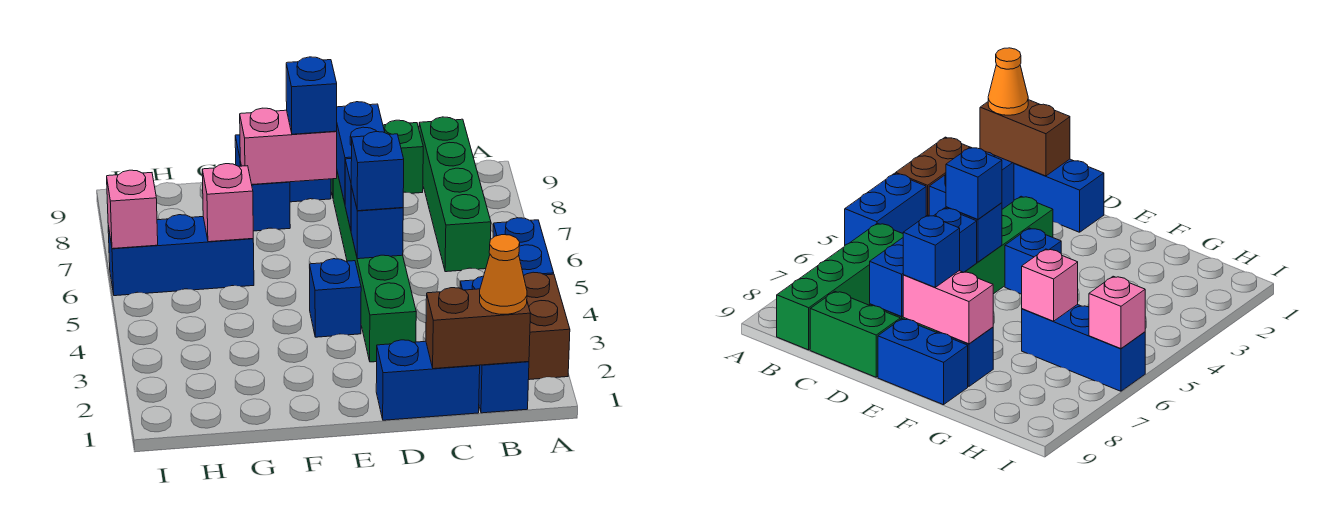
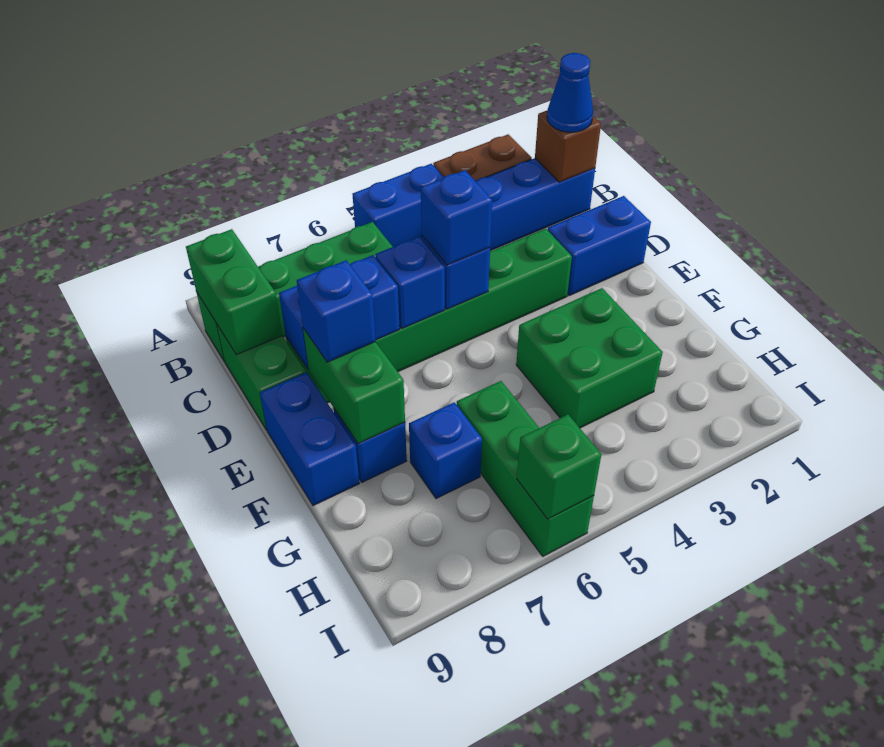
brown 1x2 brick [426,288,530,369] -> brown 1x1 brick [535,110,601,182]
orange 1x1 cone [480,235,527,314] -> blue 1x1 cone [547,53,593,132]
none -> green 1x2 brick [186,229,282,355]
blue 1x2 brick [376,340,480,420] -> blue 1x2 brick turned to [548,196,651,296]
blue 1x1 brick [310,259,361,337] -> blue 1x1 brick moved to [409,402,482,499]
pink 1x2 brick [240,108,337,184] -> green 1x2 brick [303,328,405,444]
none -> green 2x2 brick [516,288,663,428]
blue 1x3 brick [108,215,254,296] -> green 1x3 brick [457,381,594,556]
pink 1x1 brick [202,164,253,242] -> none
pink 1x1 brick [107,170,158,249] -> green 1x1 brick [517,415,601,519]

